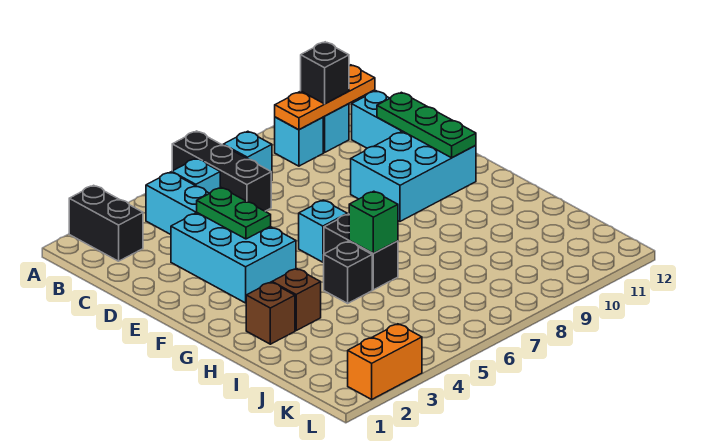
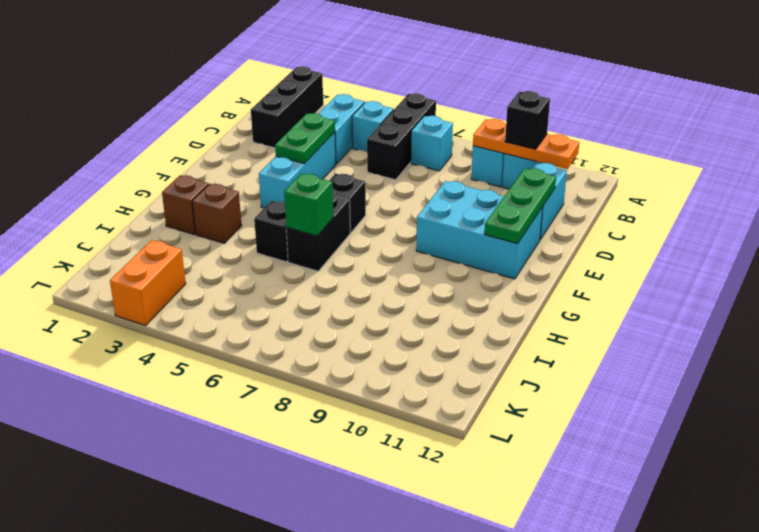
black 1x2 brick [69,185,143,261] -> black 1x3 brick [251,66,323,148]
cyan 2x3 brick [171,213,296,303] -> cyan 1x3 brick [259,132,336,208]
cyan 1x1 brick [299,200,347,262] -> black 1x1 brick [329,174,366,233]
orange 1x2 brick [348,324,422,399] -> orange 1x2 brick turned to [110,240,186,326]

